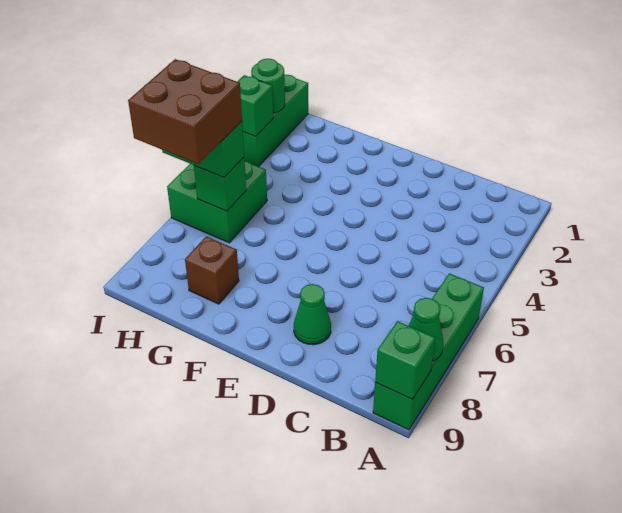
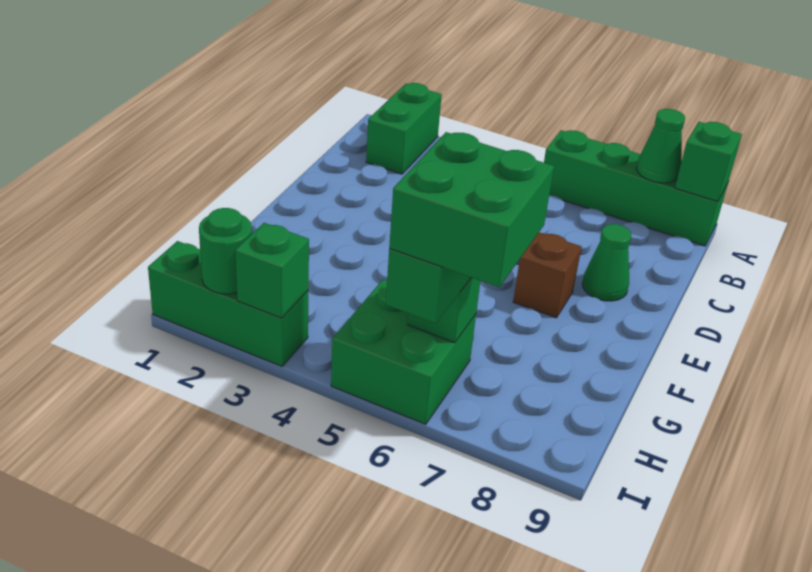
none -> green 1x2 brick [366,83,442,174]
brown 1x1 brick [185,236,239,304] -> brown 1x1 brick moved to [513,232,582,318]
brown 2x2 brick [128,59,242,164] -> green 2x2 brick [389,132,554,287]

